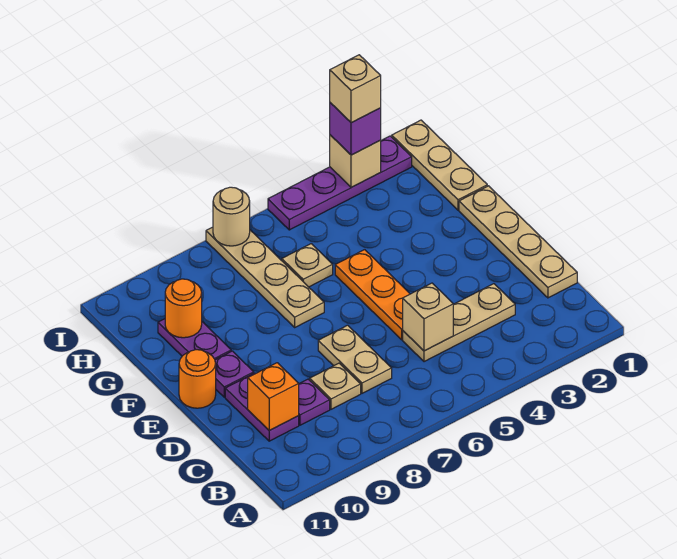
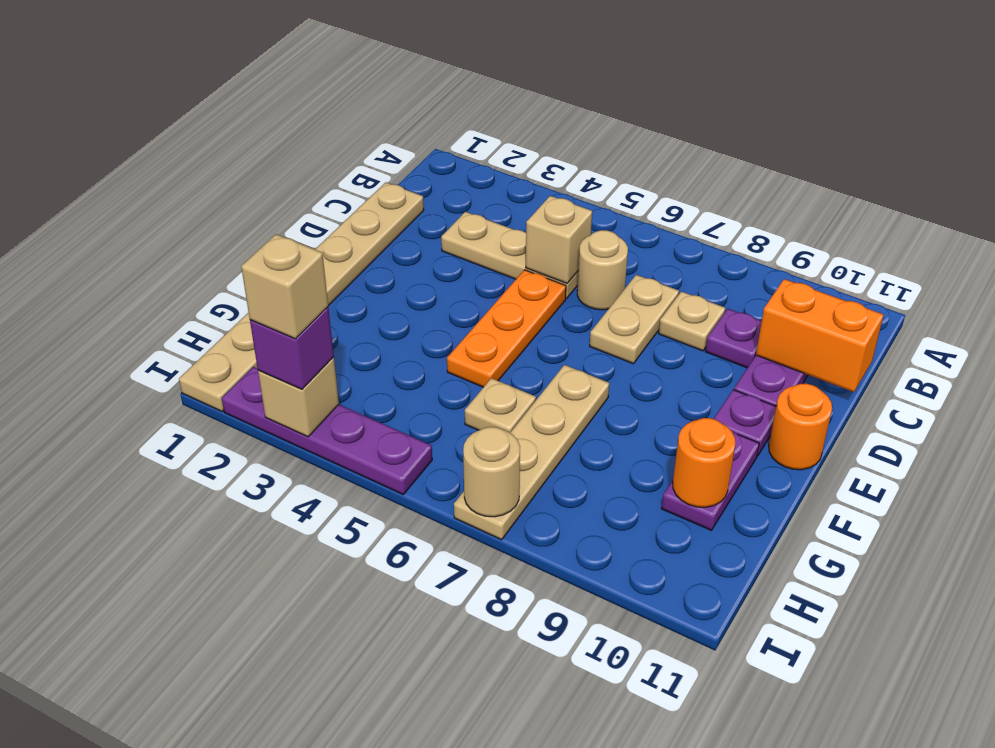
none -> tan 1x1 round brick [577,230,628,310]
orange 1x1 brick [248,363,299,430] -> orange 1x2 brick [756,279,883,392]

